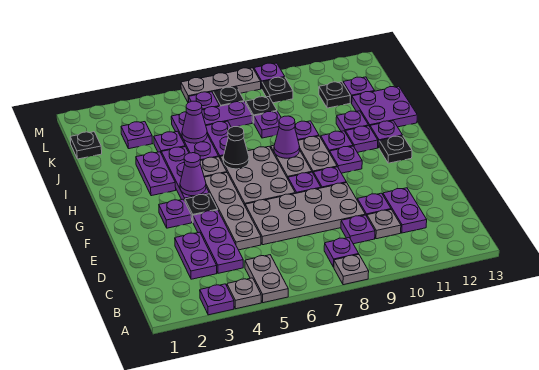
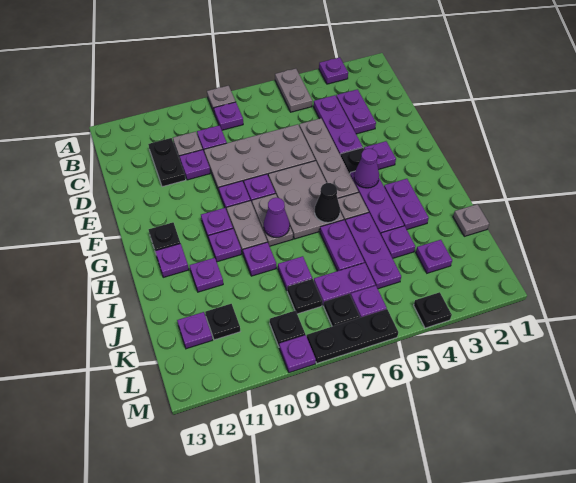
grey 1x1 plate [227,278,261,309] -> grey 1x1 plate moved to [453,204,489,236]
purple 1x2 plate [383,188,427,233] -> black 1x2 plate [148,138,186,187]
purple 1x1 plate [345,126,378,152] -> none
purple 2x2 plate [352,86,417,127] -> none
purple 1x1 cone [182,101,207,143] -> none
black 1x1 plate [70,132,102,159] -> black 1x1 plate moved to [414,292,452,328]
grey 1x3 plate [181,68,261,102] -> black 1x3 plate [307,309,398,363]

